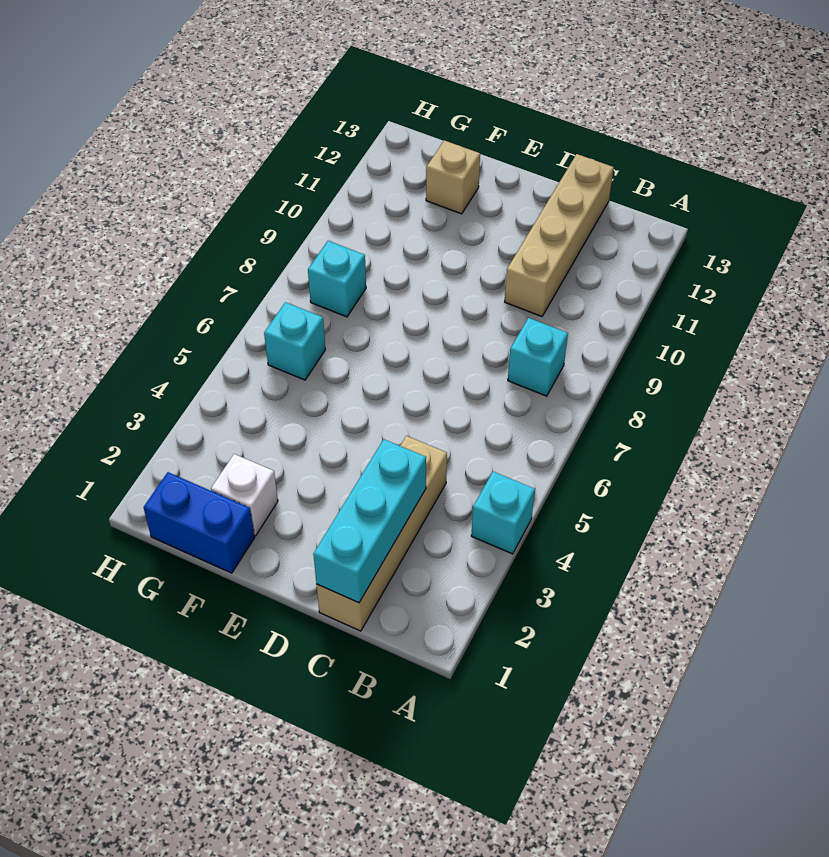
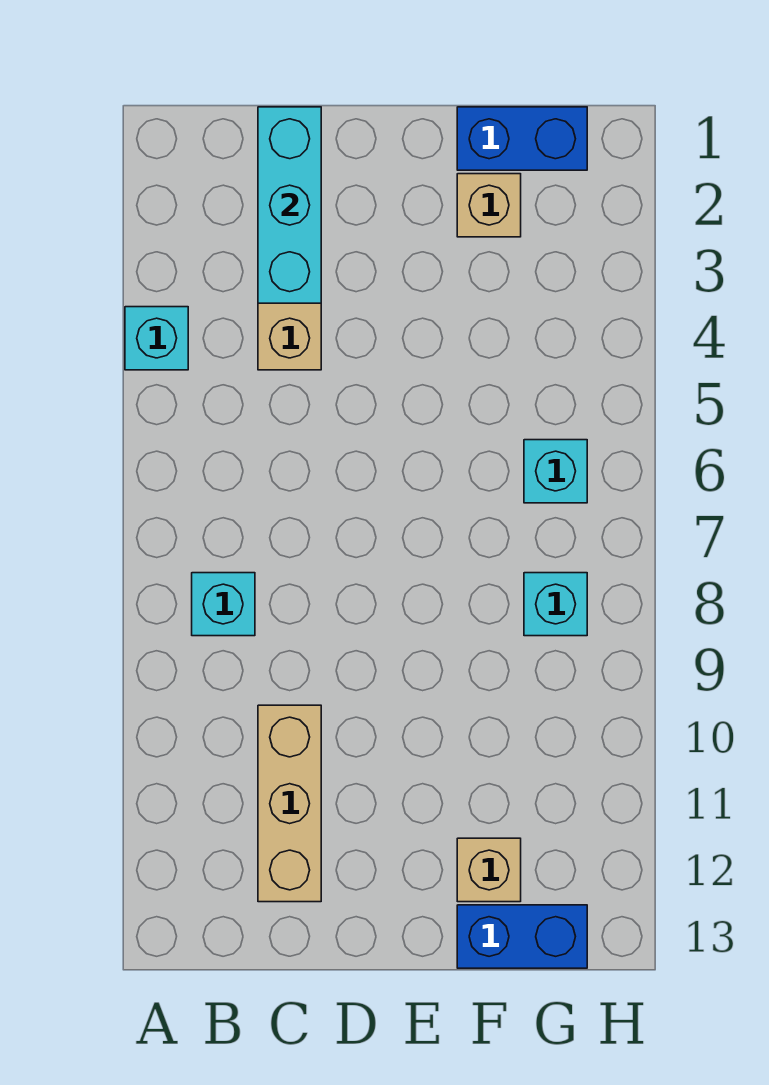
tan 1x4 brick [505,154,614,316] -> tan 1x3 brick [258,705,321,902]
white 1x1 brick [211,454,278,536] -> tan 1x1 brick [457,174,521,237]
none -> blue 1x2 brick [457,905,587,968]

